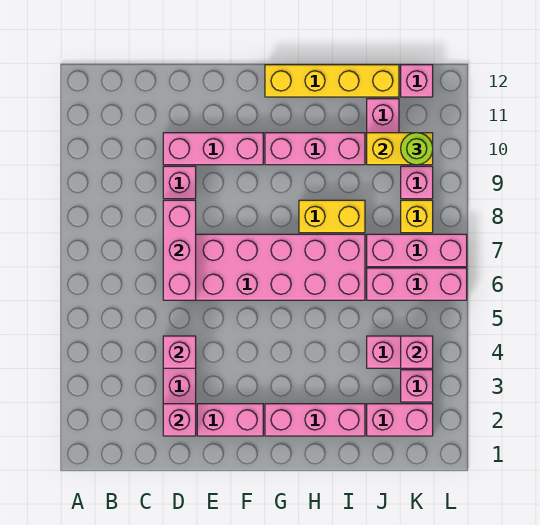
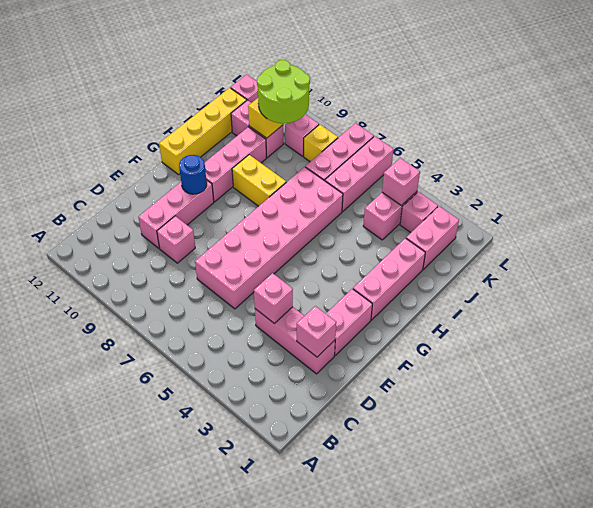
pink 1x3 brick [163,200,196,300] -> none
none -> blue 1x1 round brick [179,155,207,194]
yellow 1x2 brick [299,200,365,233] -> yellow 1x2 brick turned to [232,155,286,206]
lime 1x1 round brick [401,133,433,165] -> lime 2x2 round brick [257,60,310,123]

